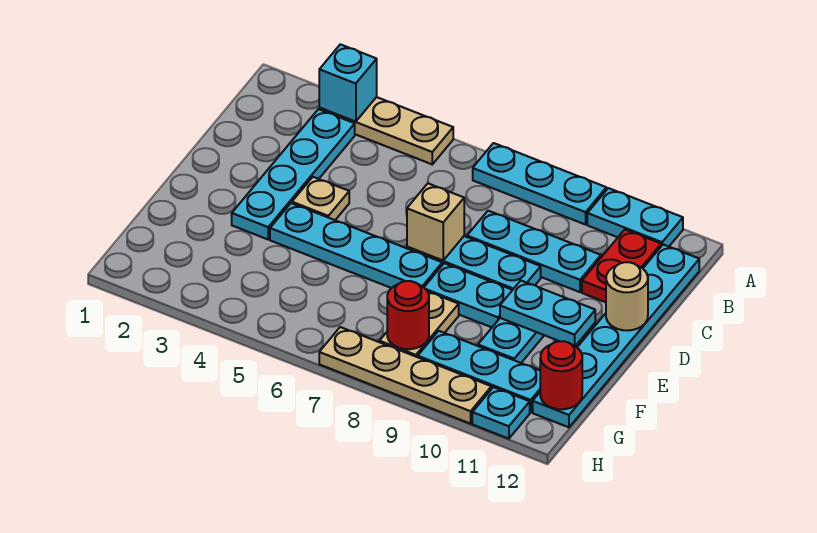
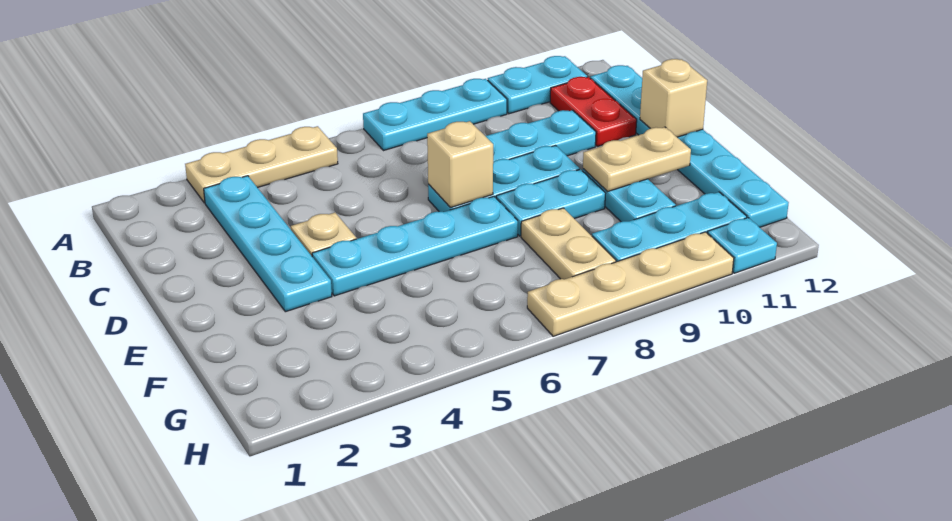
cyan 1x1 brick [319,44,377,122] -> none
tan 1x1 round brick [606,262,648,331] -> tan 1x1 brick [640,59,707,137]
cyan 1x2 plate [500,281,595,346] -> tan 1x2 plate [583,127,691,192]
red 1x1 round brick [387,281,429,349] -> none
red 1x1 round brick [540,341,582,409] -> none

